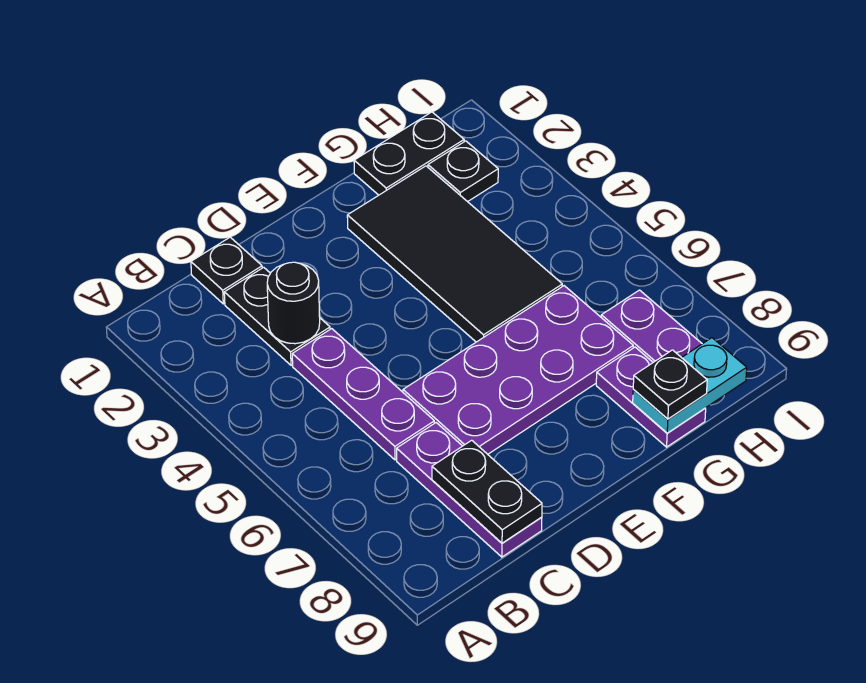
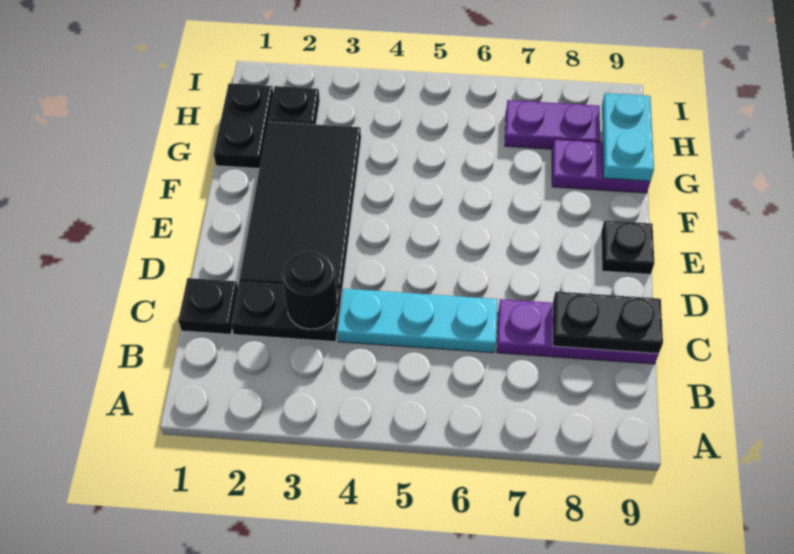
purple 1x3 plate [292,329,434,460] -> cyan 1x3 plate [337,289,498,353]
purple 2x4 plate [403,286,633,454] -> none
black 2x4 tile [347,166,562,342] -> black 2x4 tile turned to [239,122,361,295]
black 1x1 plate [633,350,707,419] -> black 1x1 plate moved to [601,220,654,274]

